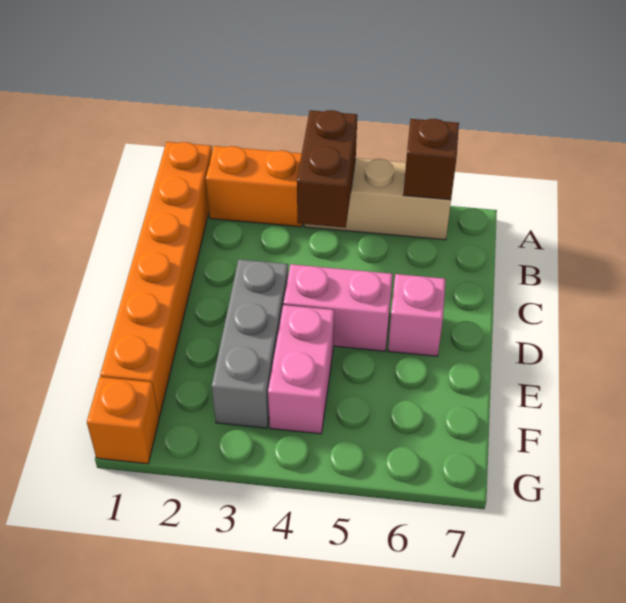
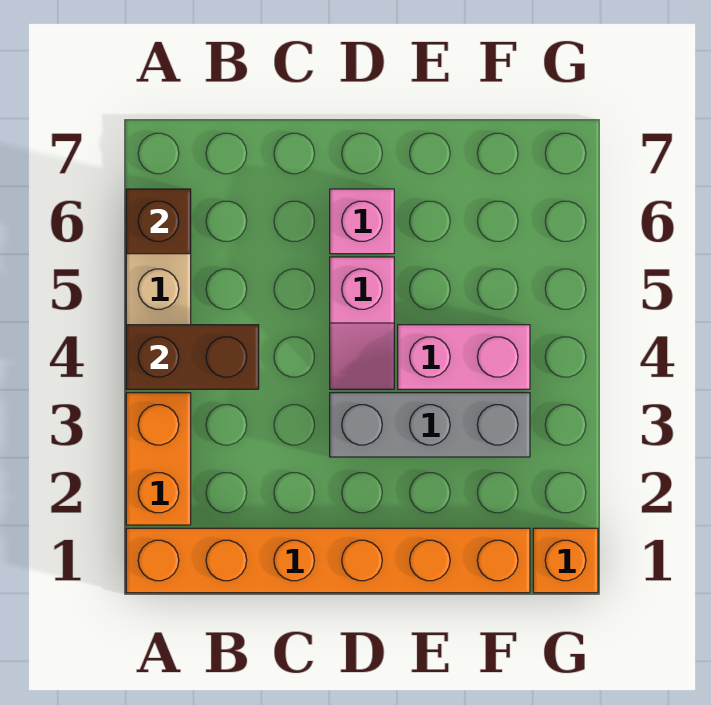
pink 1x2 brick [284,264,393,351] -> pink 1x2 slope [330,257,394,389]

